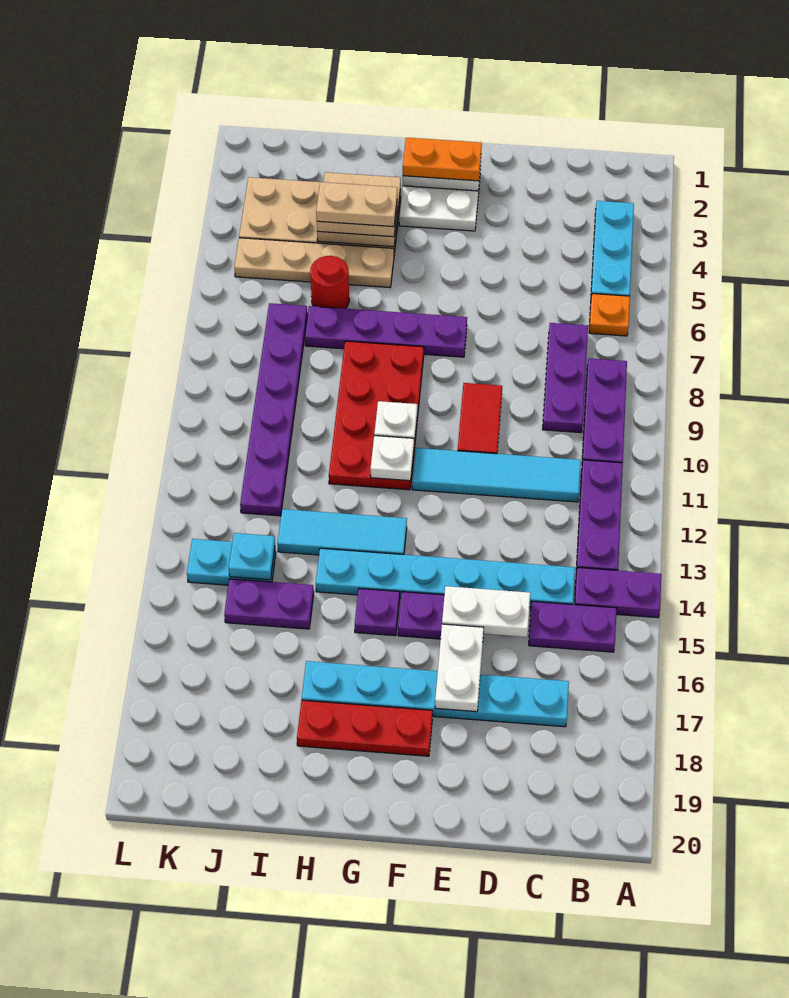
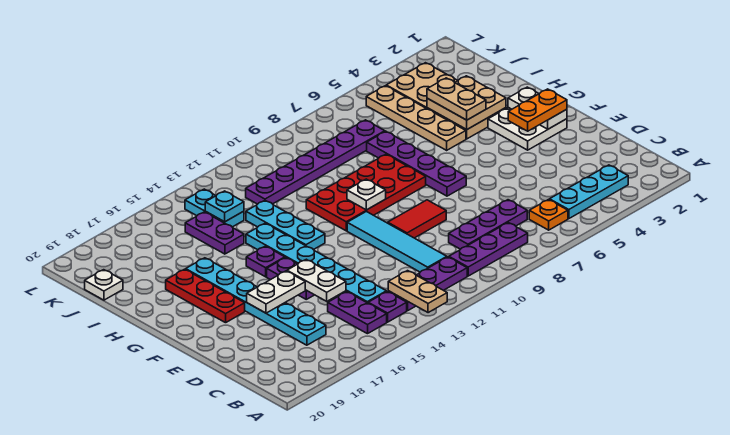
purple 1x2 plate [575,567,661,618] -> purple 1x1 plate [368,292,407,322]
orange 1x2 plate [403,138,482,181] -> orange 1x2 plate turned to [508,89,567,131]
white 1x1 plate [370,436,414,481] -> white 1x1 plate moved to [85,270,123,300]
cyan 1x3 tile [277,509,407,555] -> cyan 1x3 plate [246,201,325,250]
tan 1x2 plate [316,182,397,227] -> tan 1x2 plate moved to [388,271,447,313]
red 1x1 round brick [310,256,349,309] -> none

